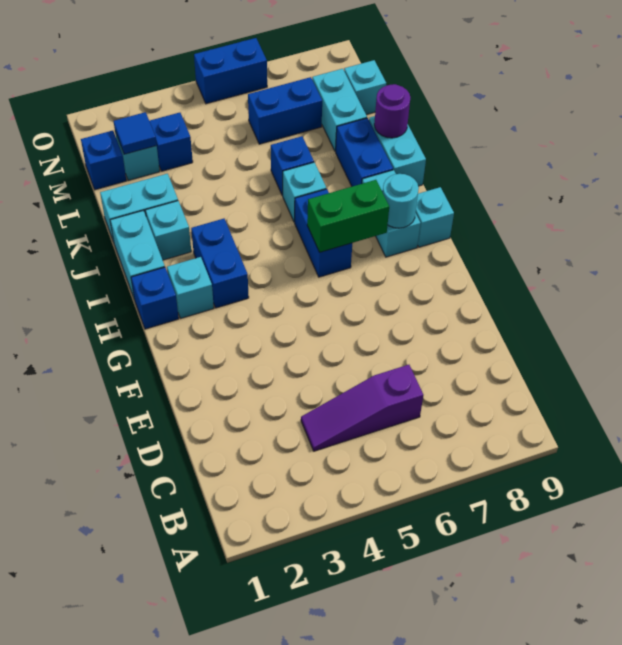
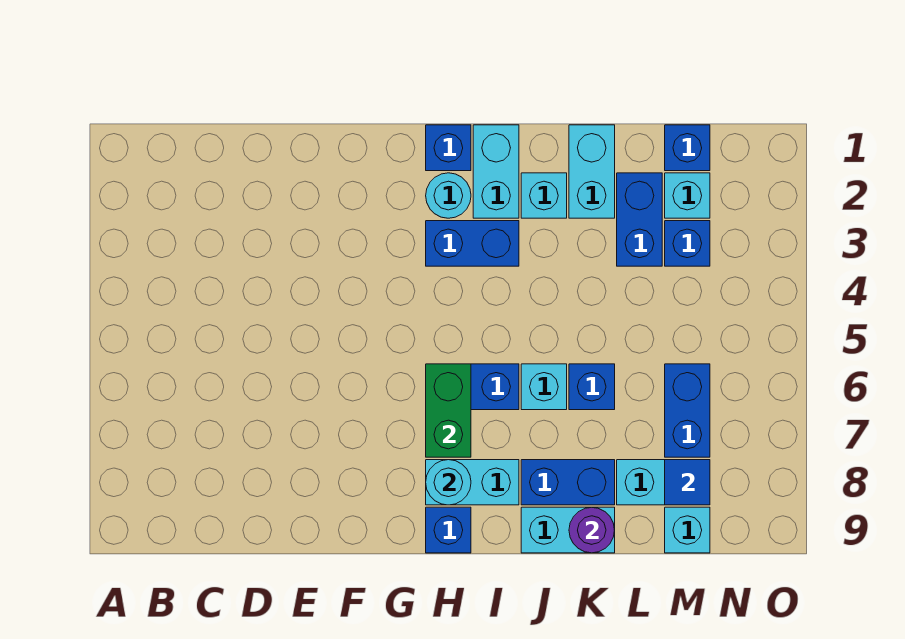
purple 1x3 slope [301,365,423,451] -> none
cyan 1x1 brick [167,257,214,318] -> cyan 1x1 round brick [426,173,471,218]
cyan 1x1 brick [416,187,454,247] -> blue 1x1 brick [426,507,471,553]
cyan 1x2 brick [110,211,165,300] -> cyan 1x2 brick turned to [473,125,519,218]
blue 1x1 tile [114,112,157,154] -> blue 1x1 tile moved to [665,460,710,505]
blue 1x2 brick [194,38,267,104] -> blue 1x2 brick moved to [617,173,662,266]

